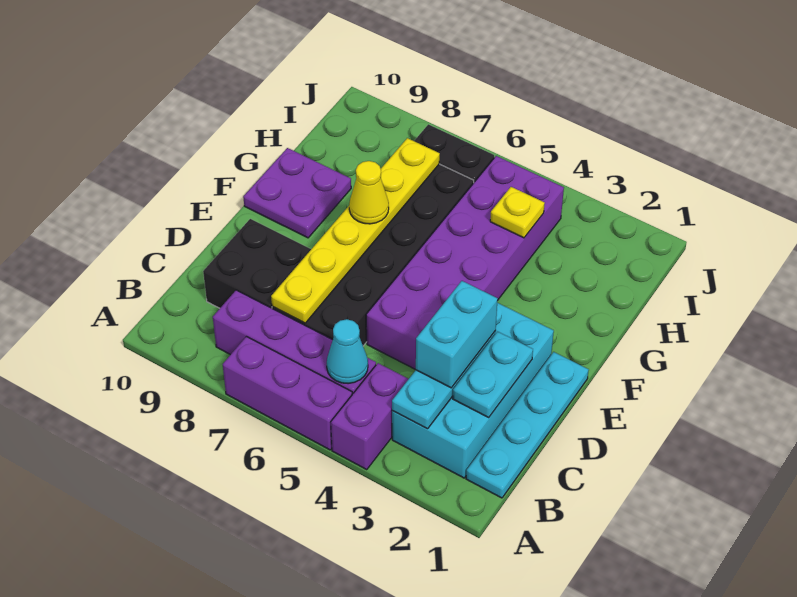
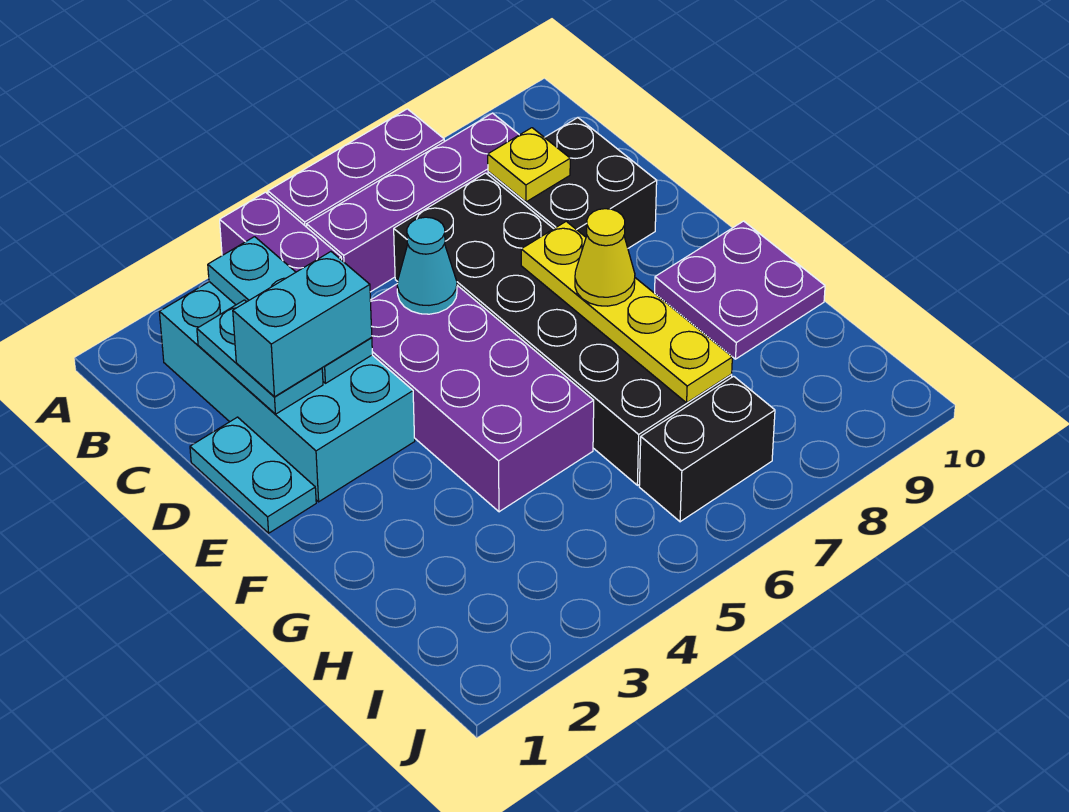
cyan 1x4 plate [466,352,589,498] -> cyan 1x2 plate [190,417,316,533]
cyan 1x1 cone [327,319,368,384] -> cyan 1x1 cone moved to [397,217,457,314]
cyan 1x2 brick [416,281,498,388] -> cyan 1x2 brick turned to [233,252,372,397]
yellow 1x6 plate [271,138,440,323] -> yellow 1x4 plate [521,221,732,403]
purple 2x6 brick [366,156,564,369] -> purple 2x4 brick [370,284,594,512]
yellow 1x1 plate [490,187,545,238] -> yellow 1x1 plate moved to [488,128,570,202]

